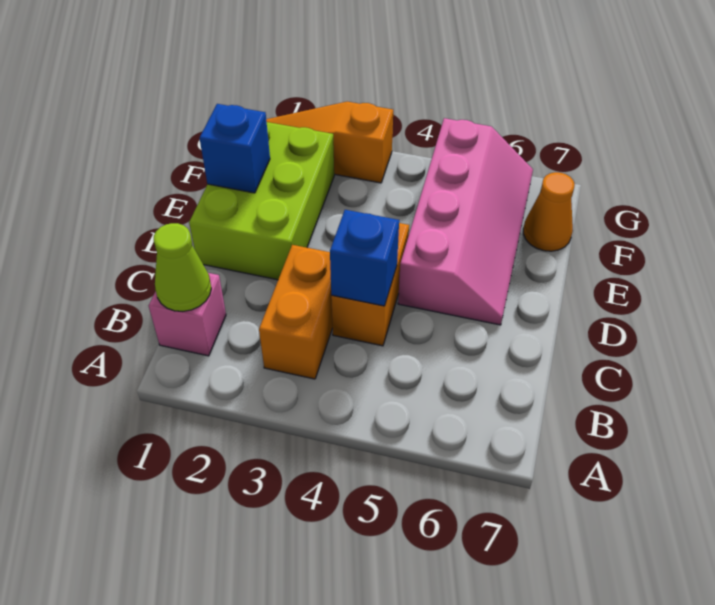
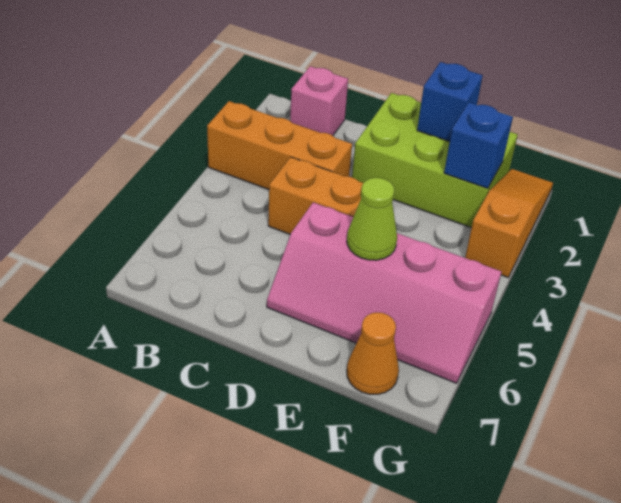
lime 1x1 cone [154,223,211,311] -> lime 1x1 cone moved to [347,178,397,260]
orange 1x2 brick [259,245,332,379] -> orange 1x3 brick [207,101,352,190]
blue 1x1 brick [330,210,399,306] -> blue 1x1 brick moved to [444,102,513,188]

